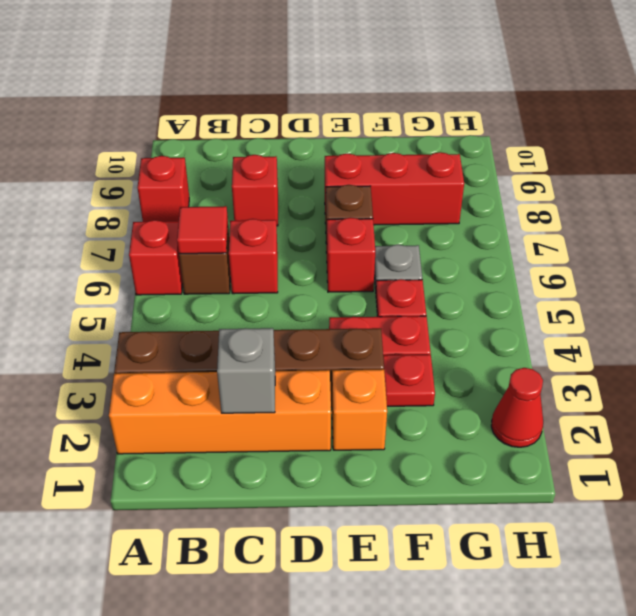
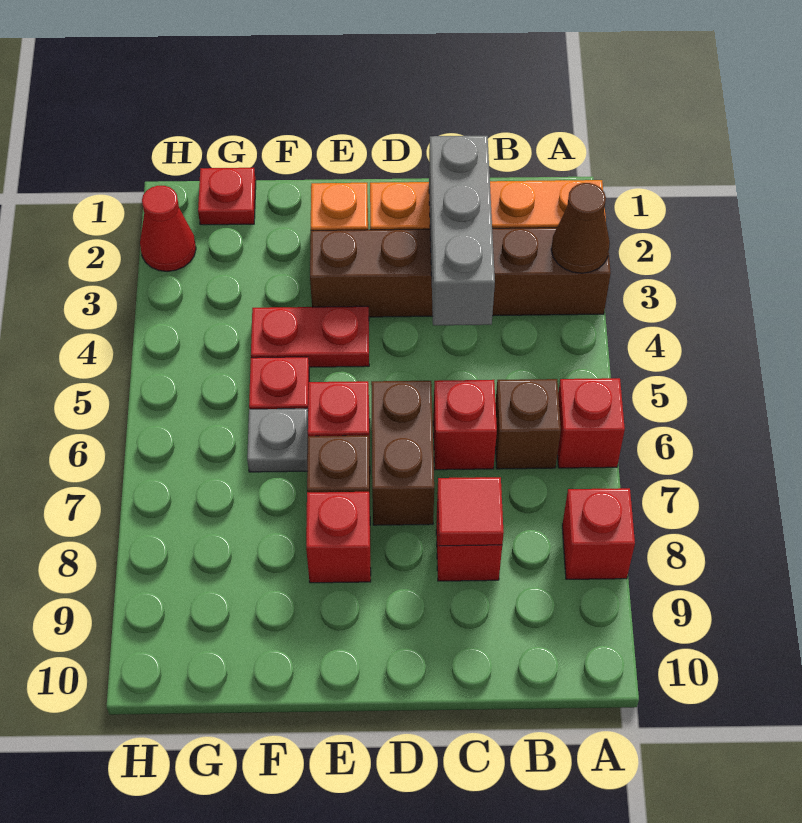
none -> brown 1x1 cone [551,183,610,273]
red 1x1 tile [177,206,228,254] -> red 1x1 tile moved to [438,477,504,546]
grey 1x1 brick [217,328,275,413] -> grey 1x3 brick [429,136,495,325]
none -> brown 1x2 brick [371,381,434,525]
red 1x3 brick [325,152,464,225] -> red 1x1 brick [306,492,371,583]
red 1x1 plate [383,355,435,406] -> red 1x1 plate moved to [198,168,256,225]

